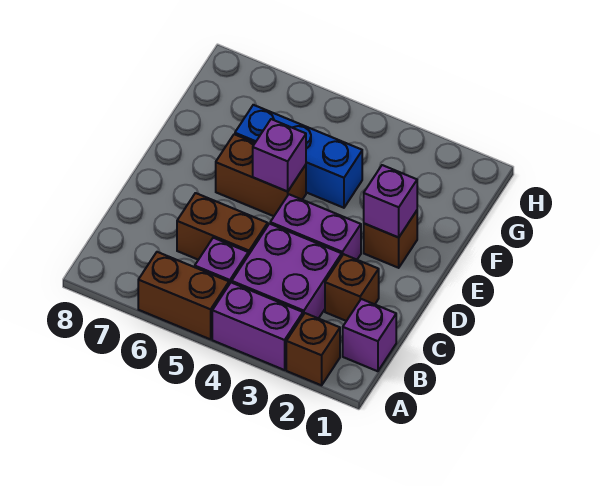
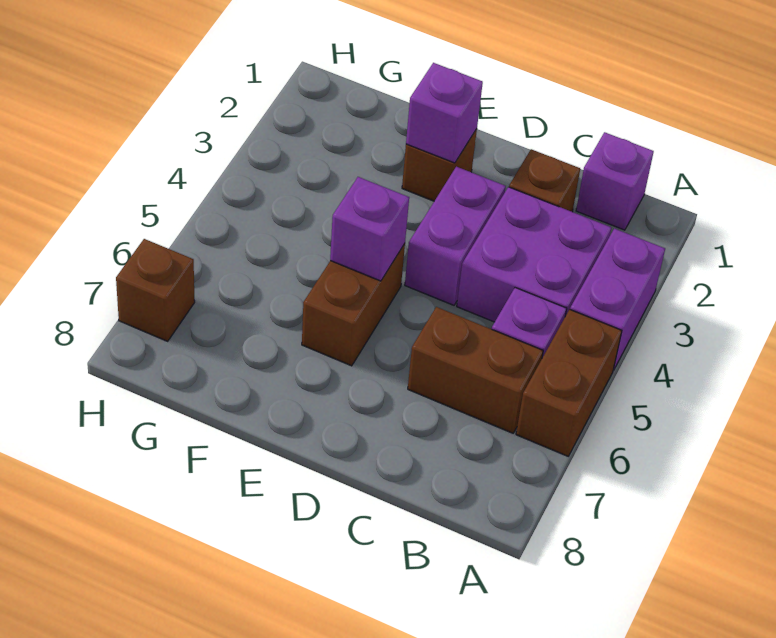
brown 1x1 brick [286,313,340,385] -> brown 1x1 brick moved to [116,239,195,341]
brown 1x2 brick [177,193,268,260] -> brown 1x2 brick turned to [408,307,543,433]
blue 1x3 brick [235,105,362,208] -> none

